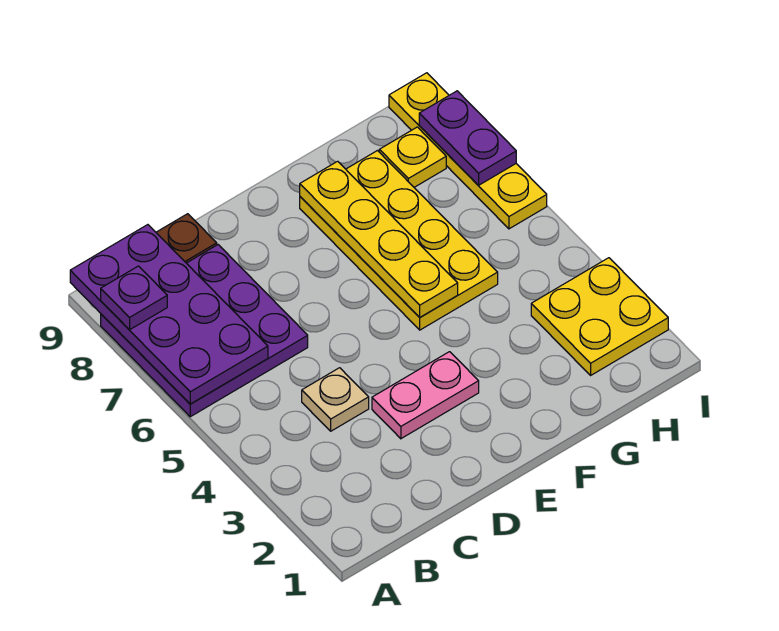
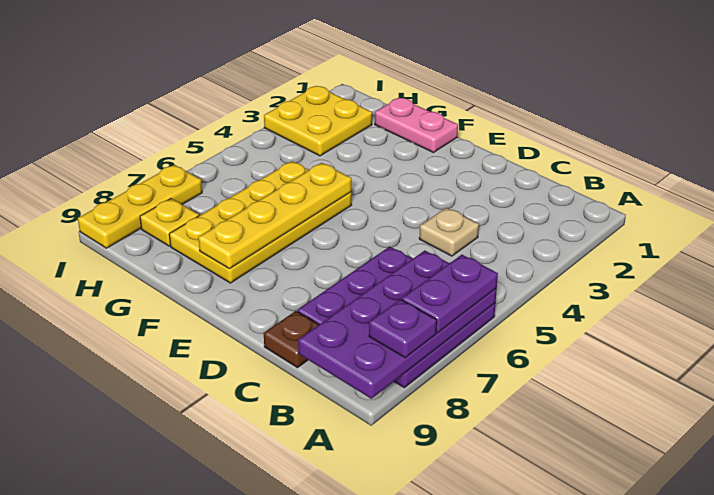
pink 1x2 plate [372,352,479,439] -> pink 1x2 plate moved to [375,98,458,153]
yellow 1x4 plate [389,73,547,229] -> yellow 1x3 plate [78,165,202,248]
purple 1x2 plate [419,91,516,185] -> purple 1x2 plate moved to [402,255,498,333]

